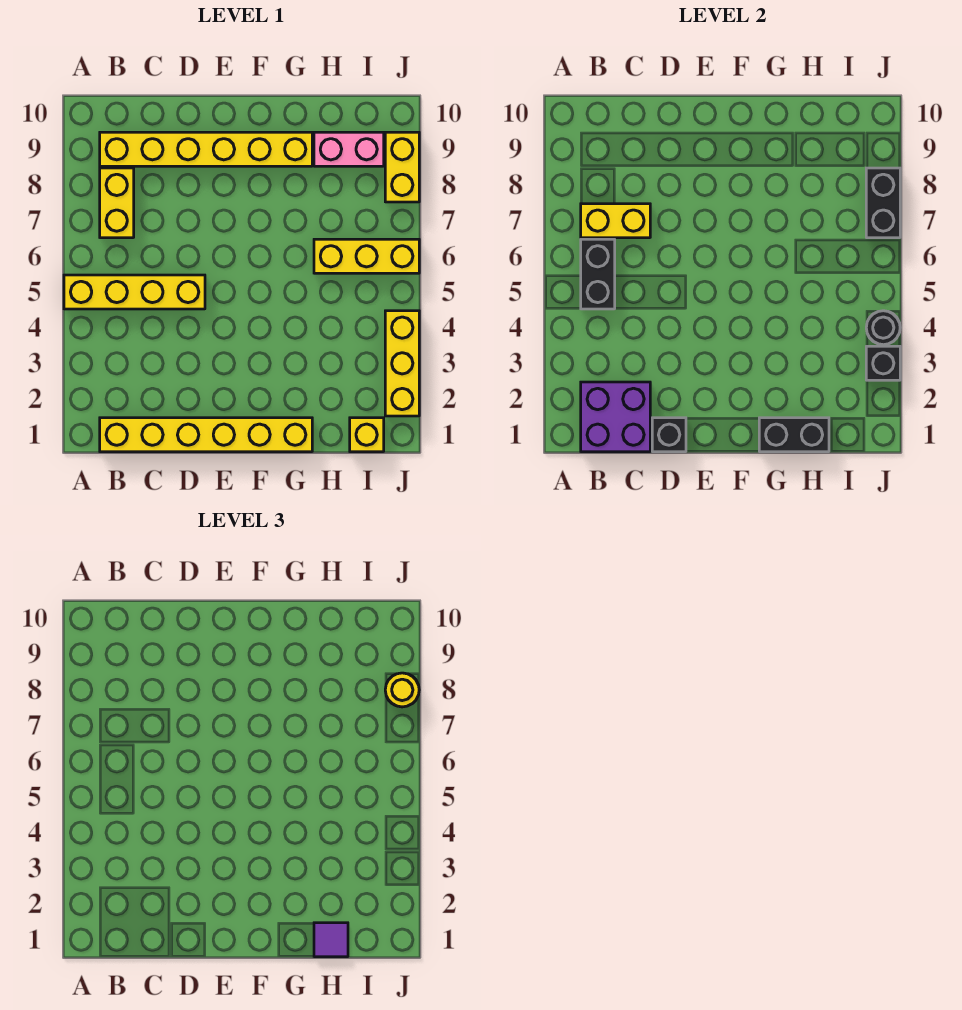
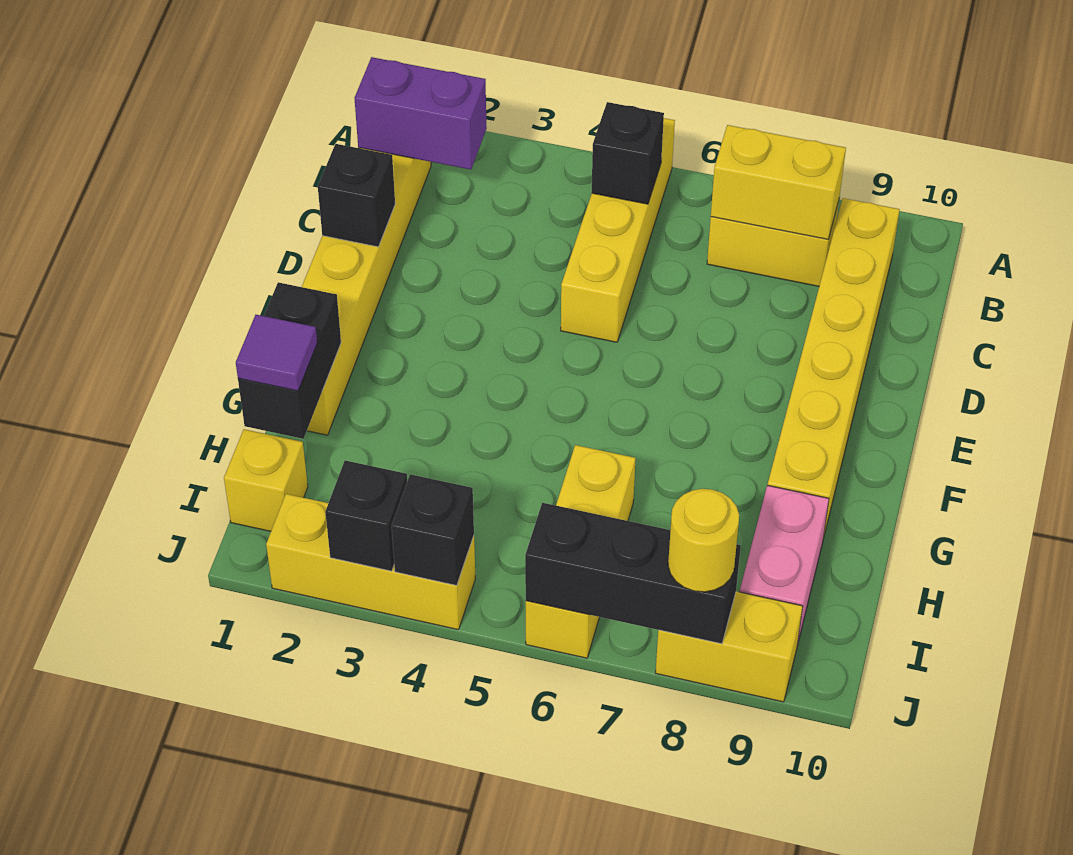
purple 2x2 brick [581,382,650,452] -> purple 1x2 brick [354,57,487,169]
black 1x2 brick [581,239,615,309] -> black 1x1 brick [592,102,664,204]
yellow 1x2 brick [581,204,650,238] -> yellow 1x2 brick turned to [711,125,846,239]
black 1x1 round brick [866,311,900,345] -> black 1x1 brick [392,474,474,585]
black 1x2 brick [866,168,900,238] -> black 1x3 brick [525,503,741,644]

